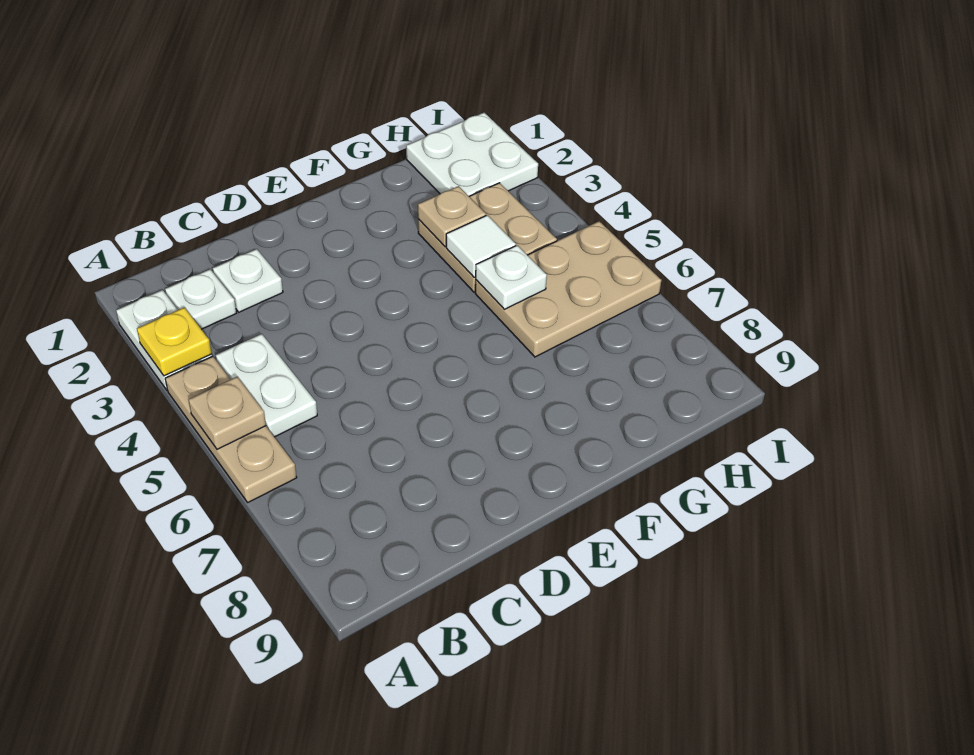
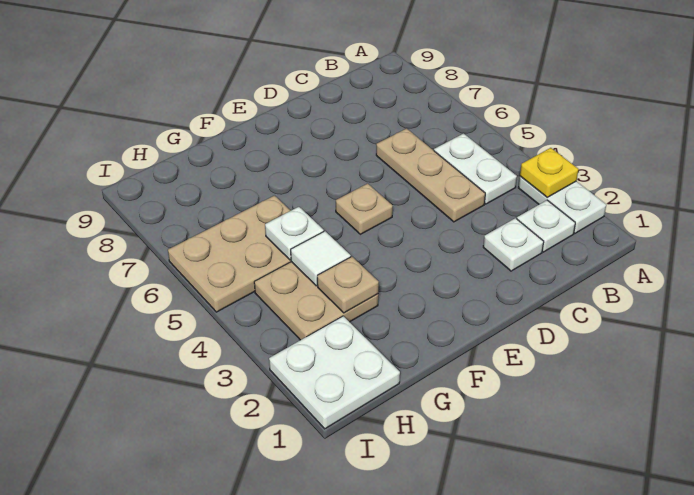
tan 1x3 plate [165,356,297,502] -> tan 1x3 plate moved to [376,128,485,222]
tan 1x1 plate [189,377,266,449] -> tan 1x1 plate moved to [336,183,393,234]

